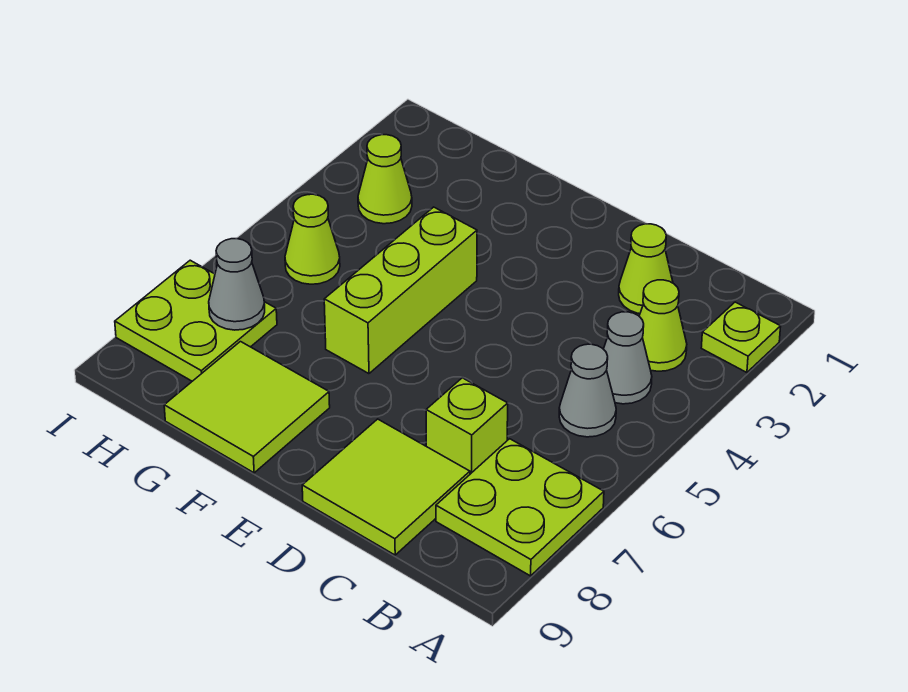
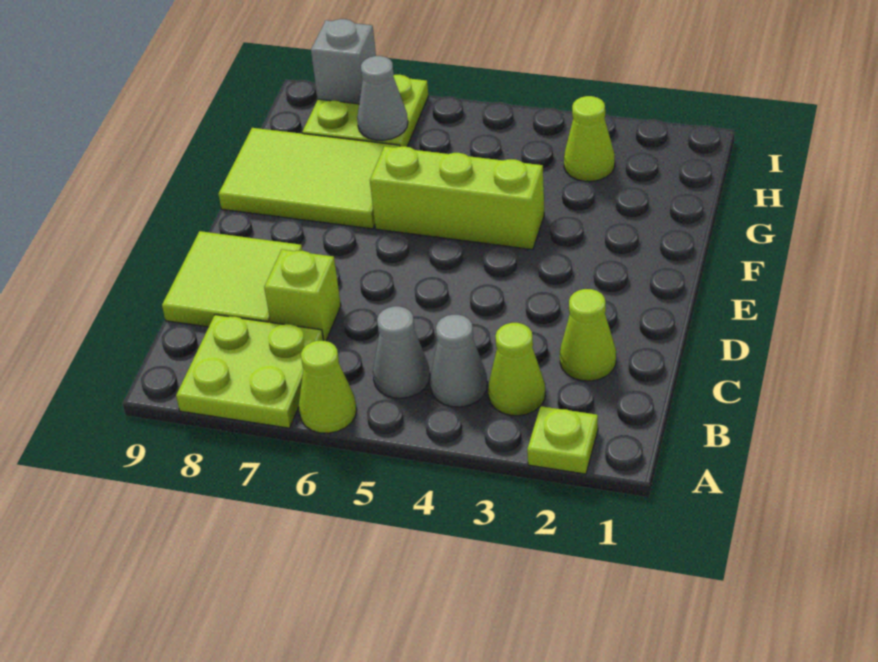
lime 2x2 tile [164,342,330,473] -> lime 2x3 tile [219,128,400,229]
lime 1x1 cone [285,194,340,284] -> lime 1x1 cone moved to [299,341,357,433]
none -> grey 1x1 brick [311,19,376,104]

